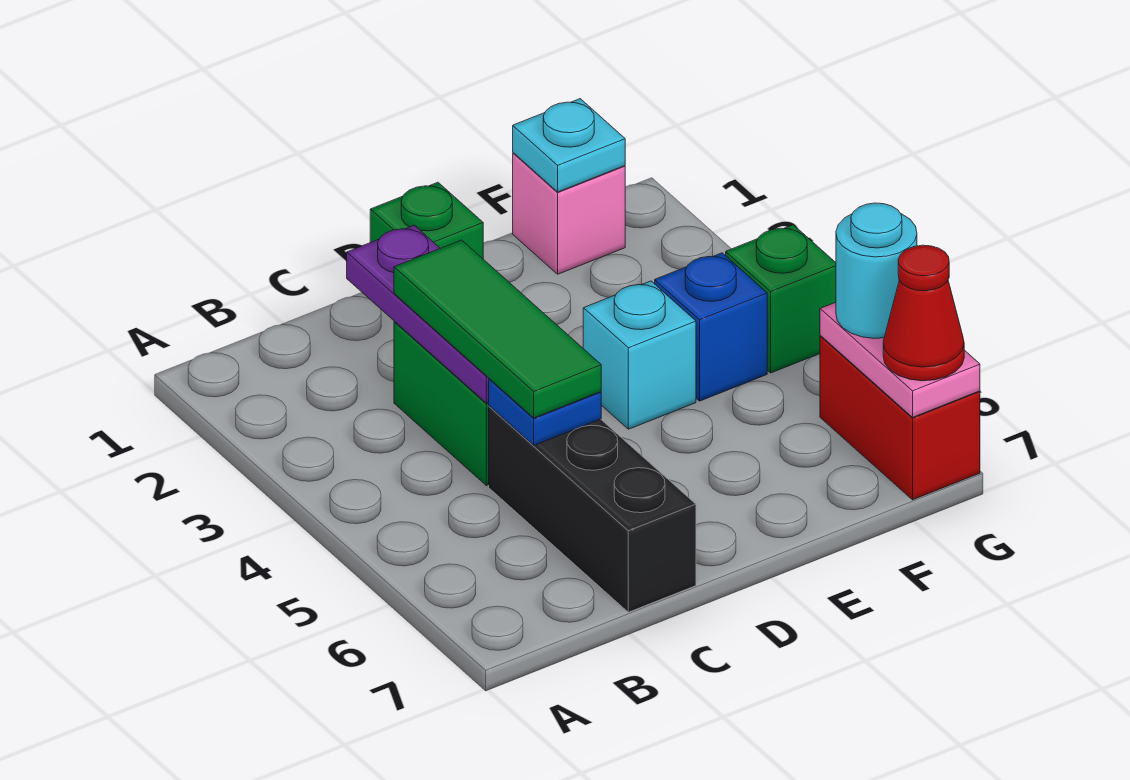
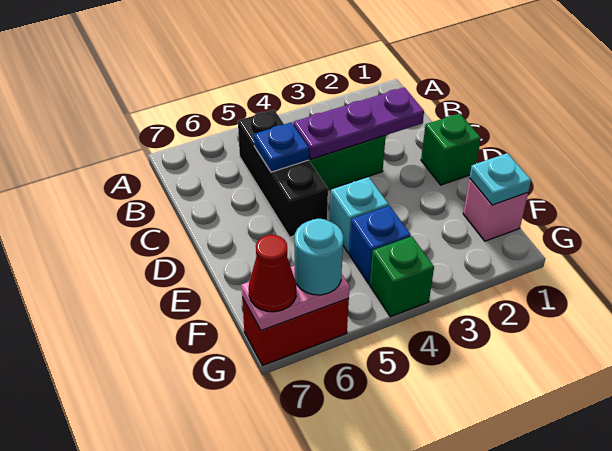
green 1x3 tile [394,240,601,418] -> none
black 1x3 brick [489,406,696,612] -> black 1x3 brick turned to [238,110,328,237]

